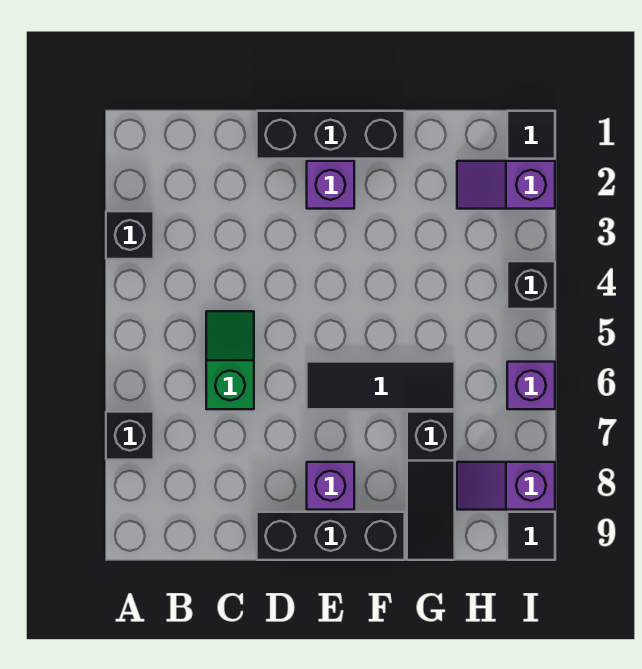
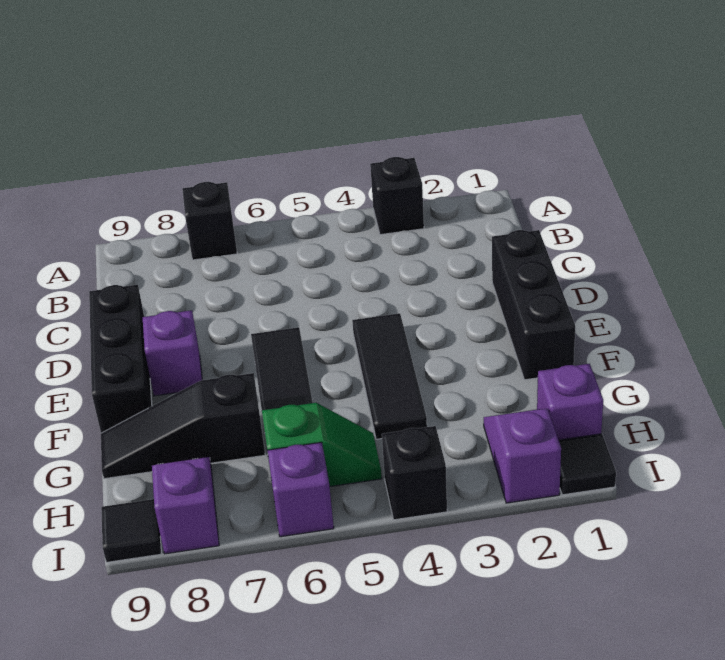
green 1x2 slope [206,311,254,409] -> green 1x2 slope moved to [262,403,382,486]
purple 1x1 brick [307,161,354,209] -> purple 1x1 brick moved to [537,364,603,440]
none -> black 1x3 tile [352,313,427,439]

